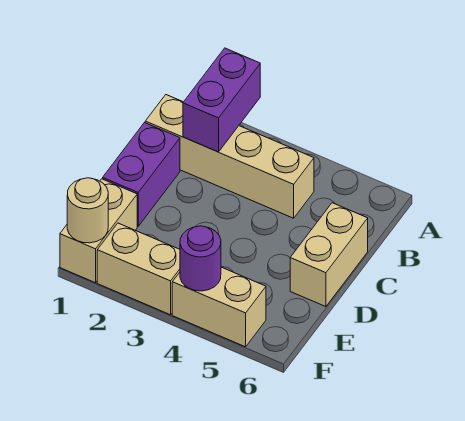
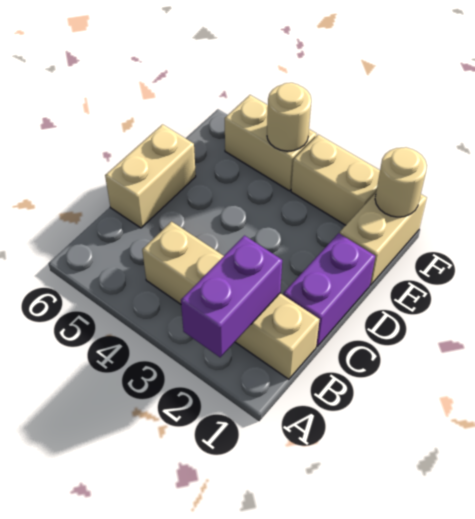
purple 1x1 round brick [180,226,221,291] -> tan 1x1 round brick [267,83,311,151]

